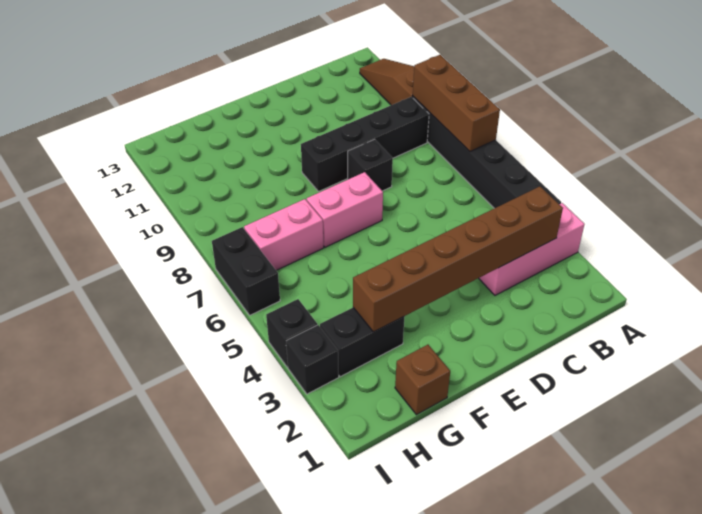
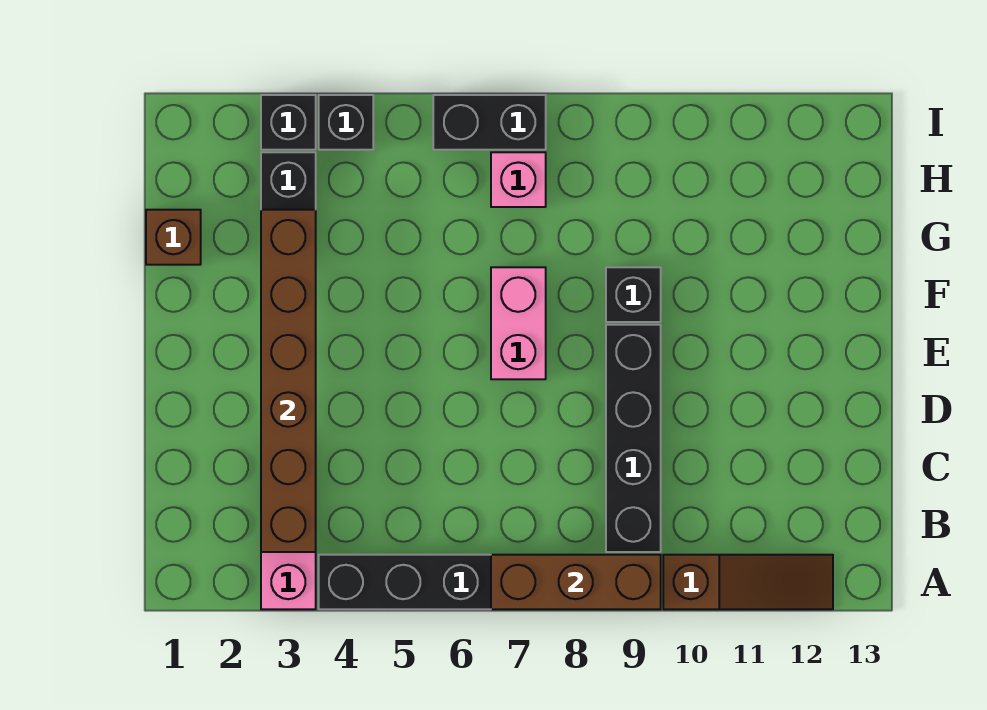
black 1x1 brick [348,139,393,191] -> black 1x1 brick moved to [606,267,661,322]
pink 1x2 brick [244,199,324,270] -> pink 1x1 brick [491,152,546,207]

